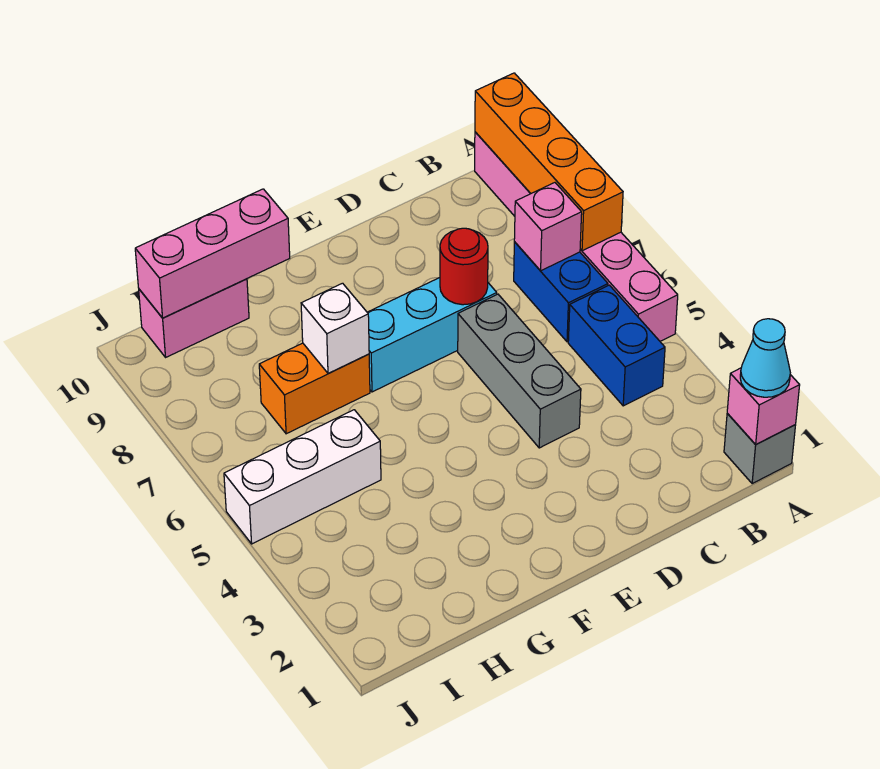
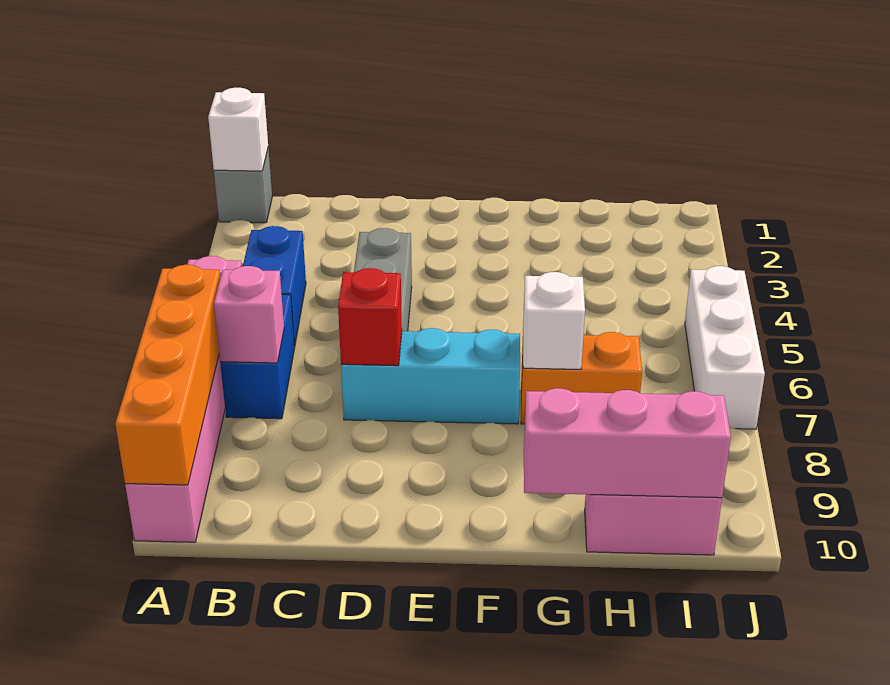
pink 1x1 brick [727,368,800,445] -> white 1x1 brick [208,88,268,171]
cyan 1x1 cone [740,319,790,397] -> none
red 1x1 round brick [440,228,488,305] -> red 1x1 brick [338,268,402,366]
white 1x3 brick [224,410,381,544] -> white 1x3 brick turned to [685,266,765,429]

